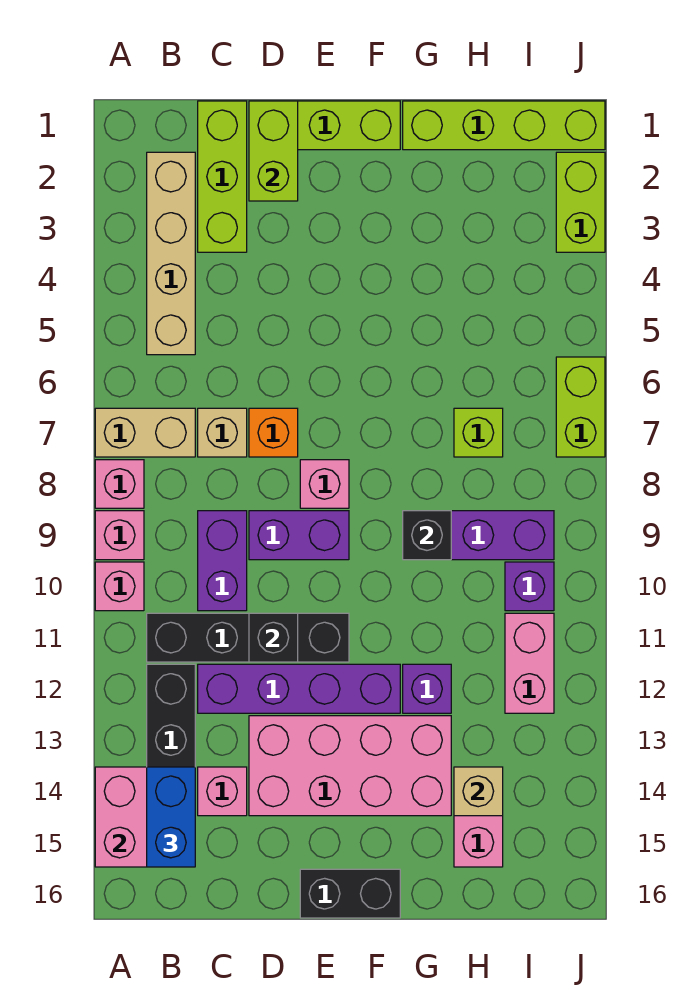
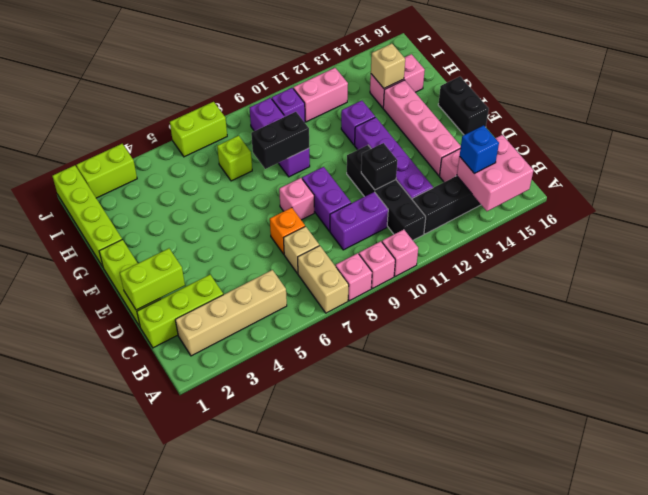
blue 1x2 brick [147,767,195,867] -> blue 1x1 brick [460,125,499,173]
pink 2x4 brick [249,716,451,816] -> pink 1x4 brick [383,80,461,175]
black 1x1 brick [403,511,451,560] -> black 1x2 brick [251,112,309,169]

